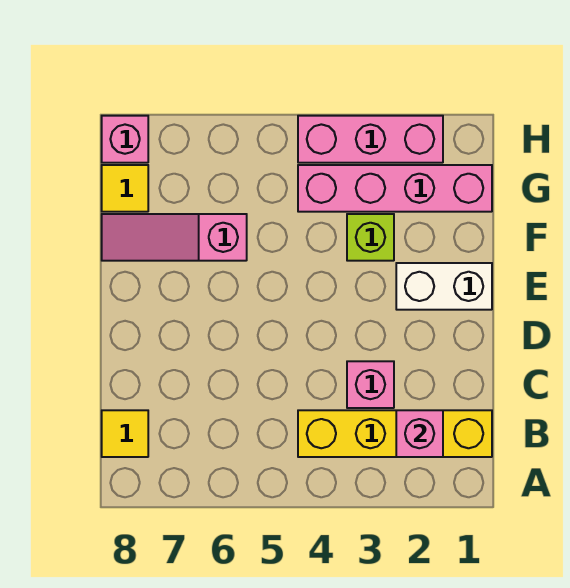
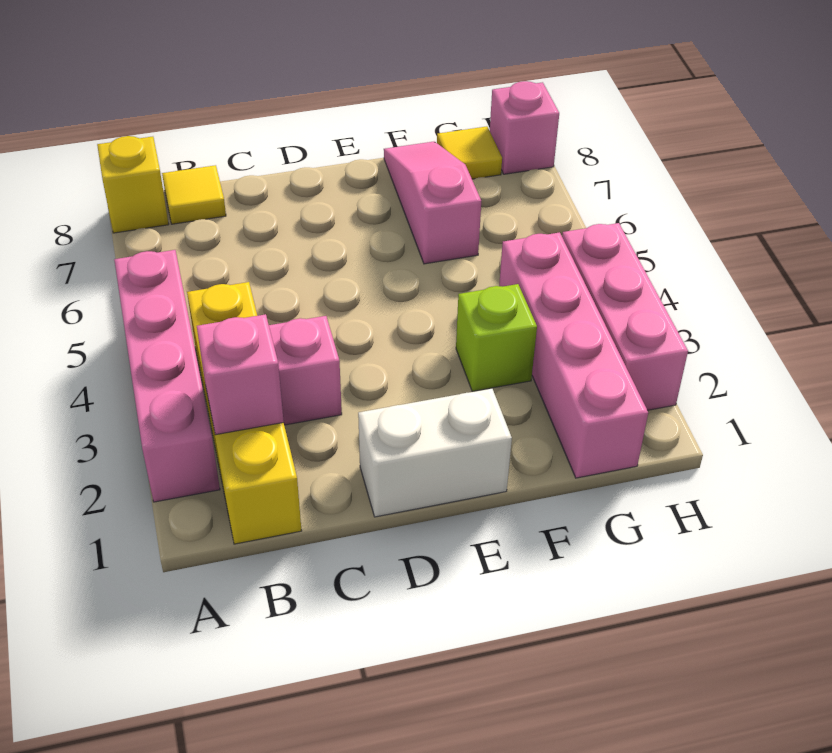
none -> pink 1x4 brick [114,250,220,502]
none -> yellow 1x1 brick [97,136,169,233]
white 1x2 brick [396,263,492,310] -> white 1x2 brick turned to [358,389,512,517]

